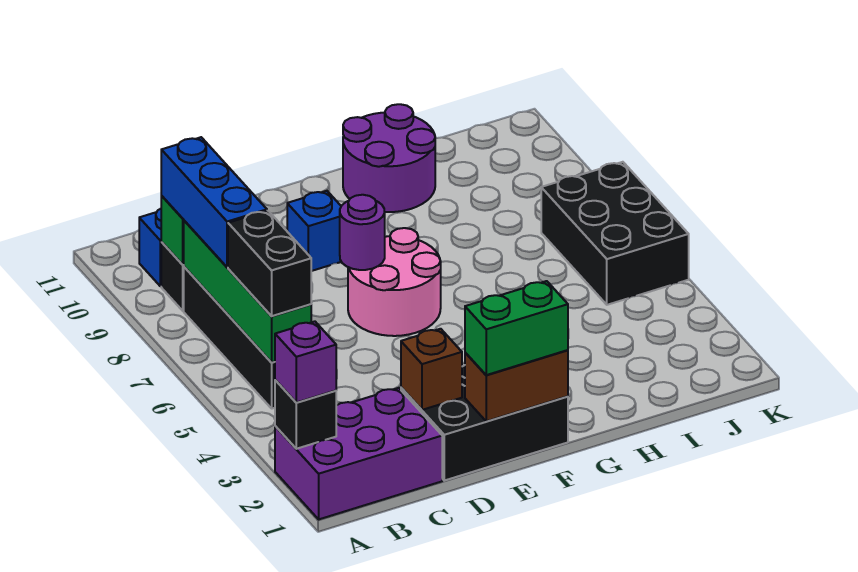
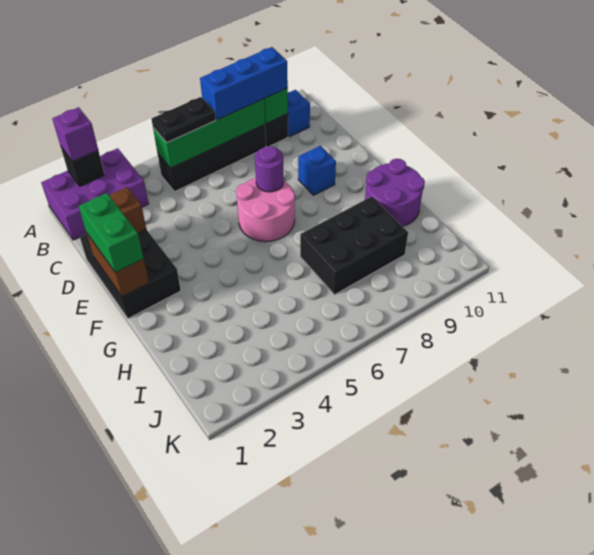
purple 2x3 brick [275,388,442,519] -> purple 2x3 brick turned to [41,148,149,240]
black 1x2 brick [228,211,311,316] -> black 1x2 plate [152,97,216,143]
black 2x3 brick [541,162,689,305] -> black 2x3 brick moved to [300,196,408,295]

